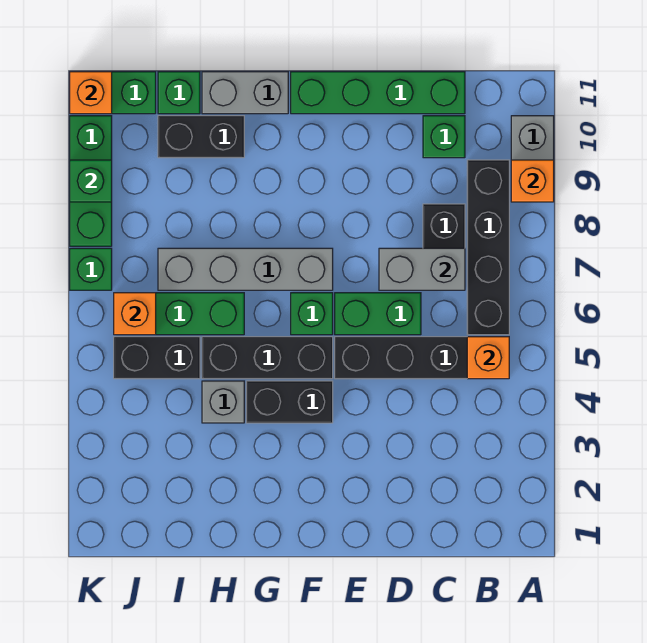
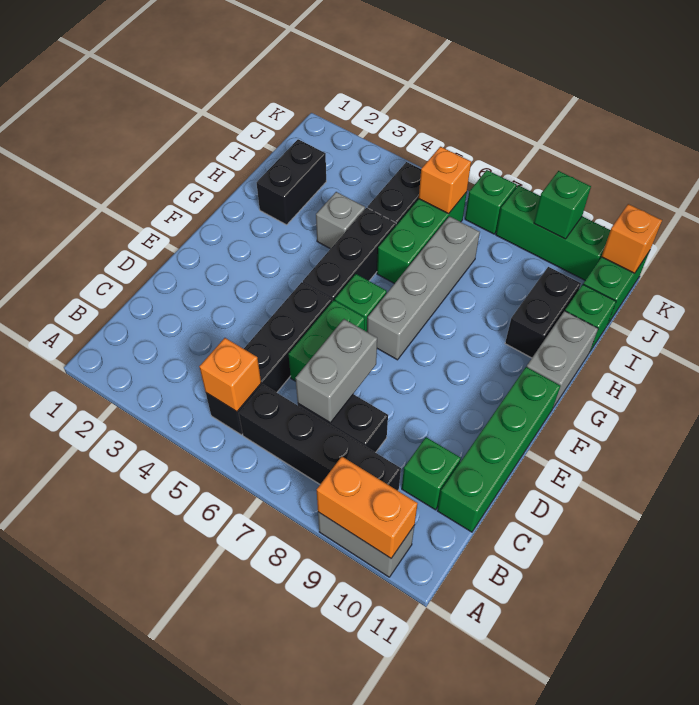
orange 1x1 brick [511,160,554,202] -> orange 1x2 brick [317,457,418,558]
black 1x2 brick [246,381,333,423] -> black 1x2 brick moved to [257,139,326,225]

